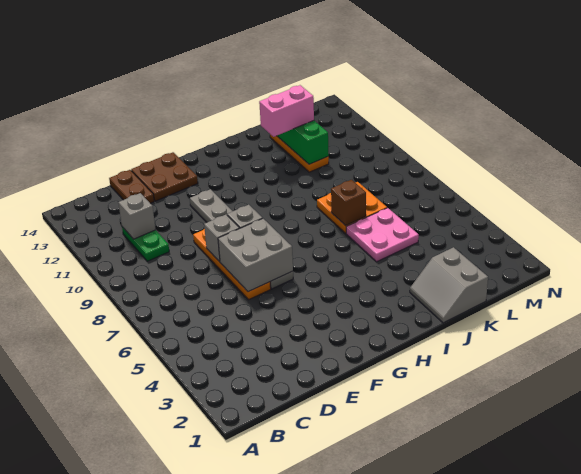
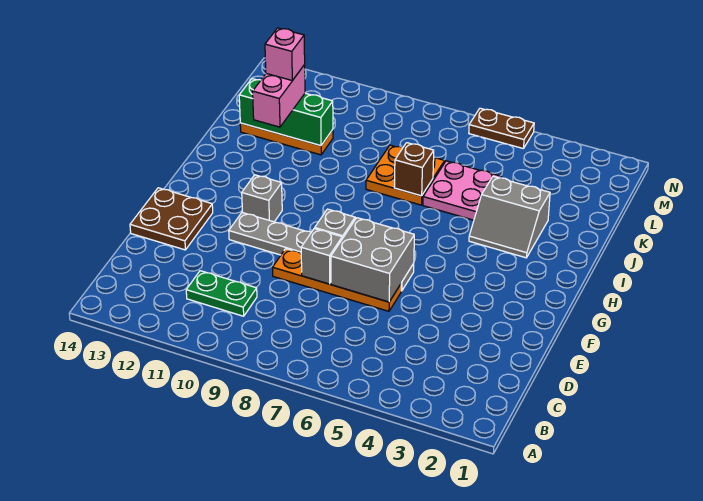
grey 1x1 brick [118,193,156,239] -> grey 1x1 brick moved to [242,175,282,222]
brown 1x2 plate [109,170,154,203] -> brown 1x2 plate moved to [469,108,534,149]
grey 2x2 slope [410,247,488,323] -> grey 2x2 slope moved to [469,176,550,258]
none -> pink 1x1 brick [265,28,305,80]

